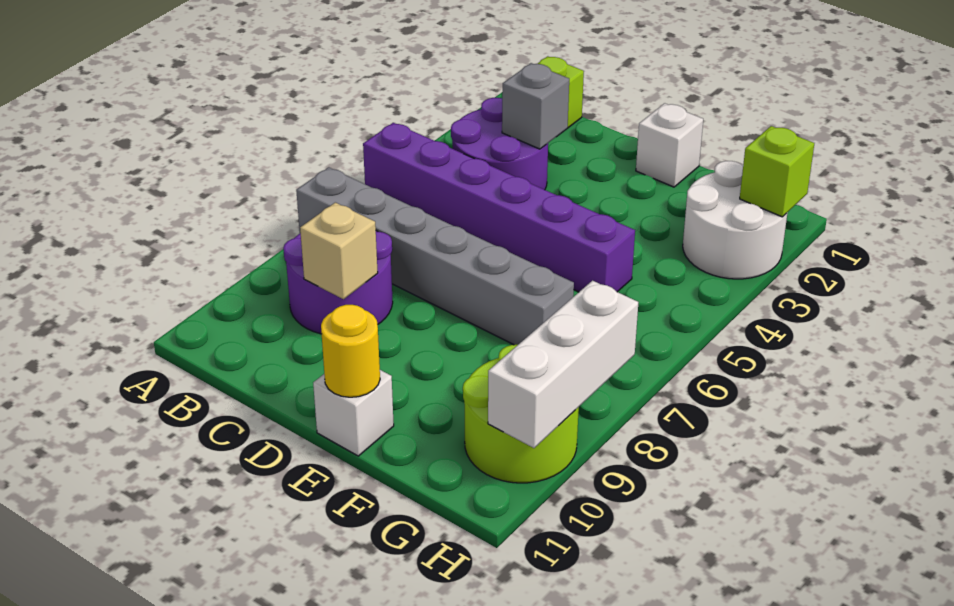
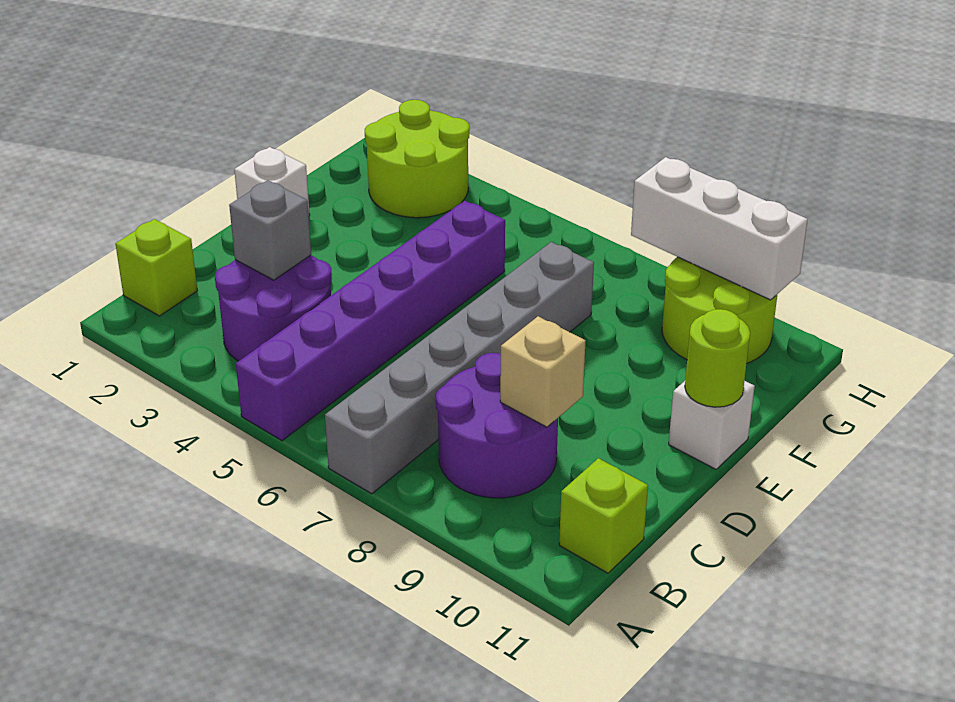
yellow 1x1 round brick [321,305,380,397] -> lime 1x1 round brick [685,309,750,407]
white 2x2 round brick [683,161,788,279] -> lime 2x2 round brick [365,100,469,218]
lime 1x1 brick [740,126,814,217] -> lime 1x1 brick moved to [559,458,648,573]

